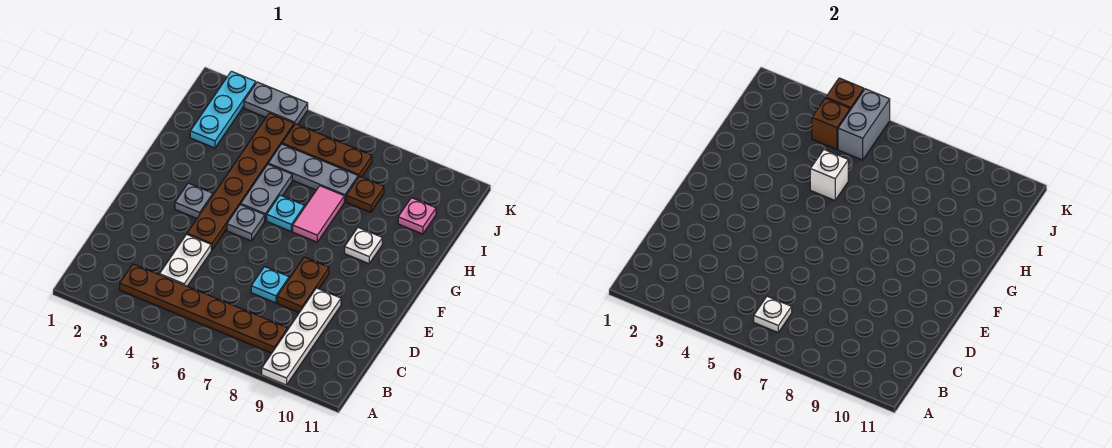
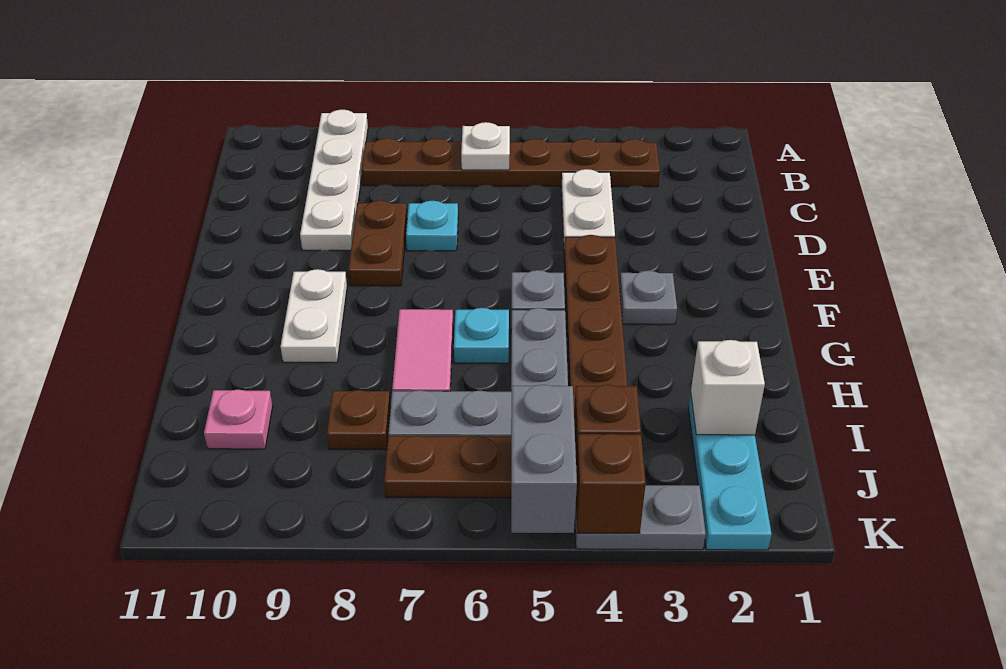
white 1x1 plate [345,228,382,264] -> white 1x2 plate [281,269,347,363]
white 1x1 brick [810,150,848,200] -> white 1x1 brick moved to [691,340,765,435]

